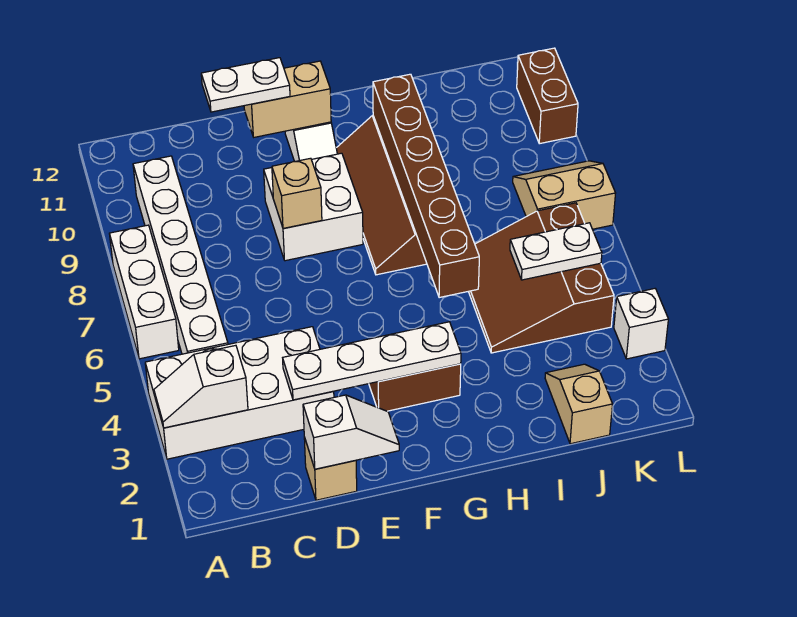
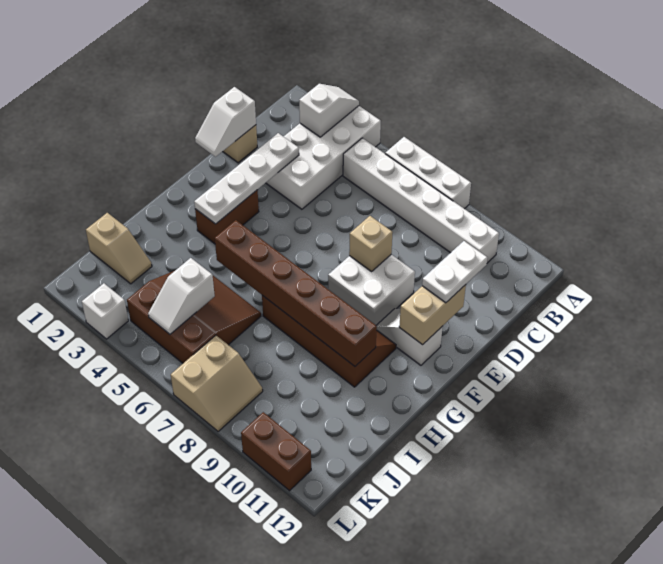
white 1x2 plate [510,223,602,280] -> white 1x2 slope [148,258,215,334]

